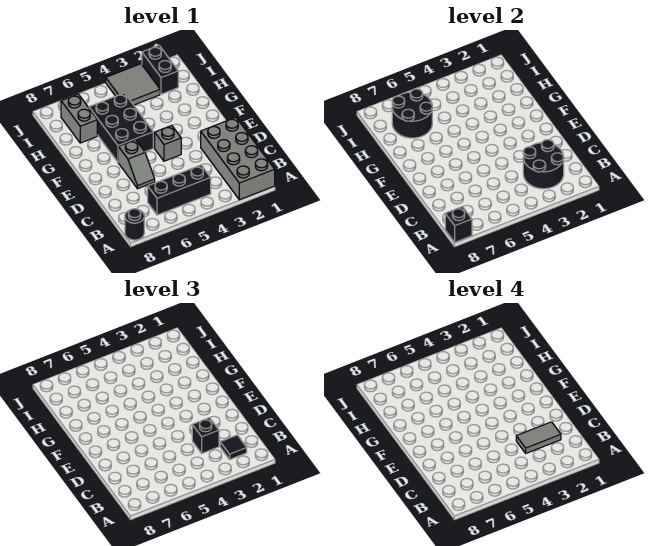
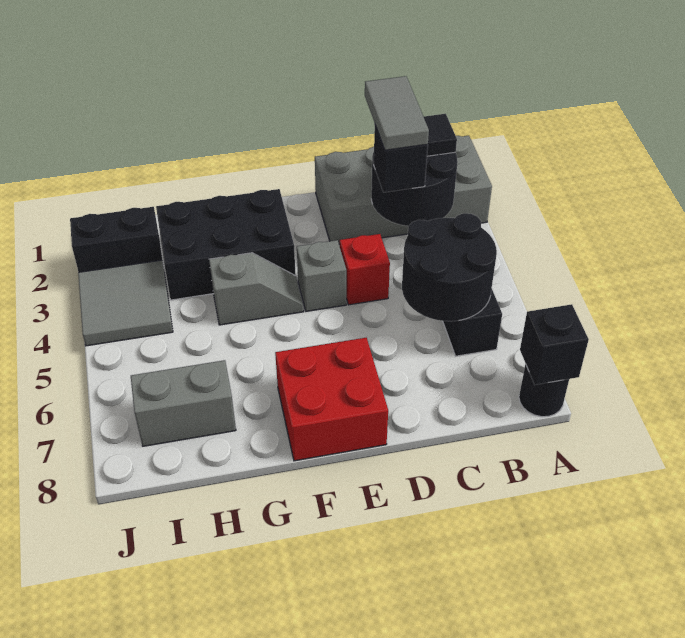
none -> red 1x1 brick [340,234,390,305]
grey 1x2 slope [118,140,155,189] -> grey 1x2 slope moved to [209,253,304,325]
none -> red 2x2 brick [275,338,388,461]
black 2x3 brick [89,93,153,162] -> black 2x3 brick moved to [156,189,296,300]
black 2x2 round brick [392,89,432,138] -> black 2x2 round brick moved to [402,213,497,321]

